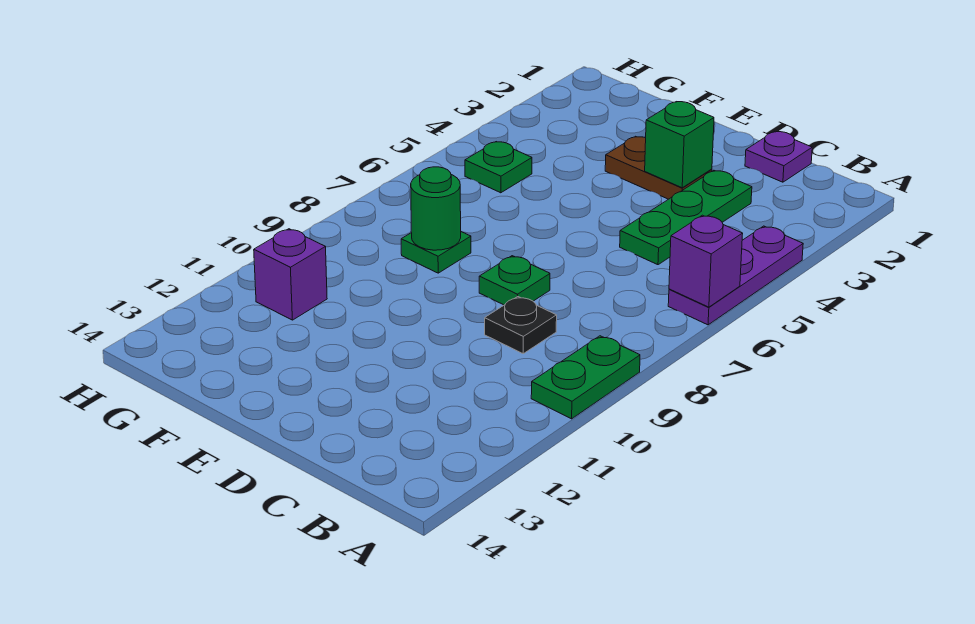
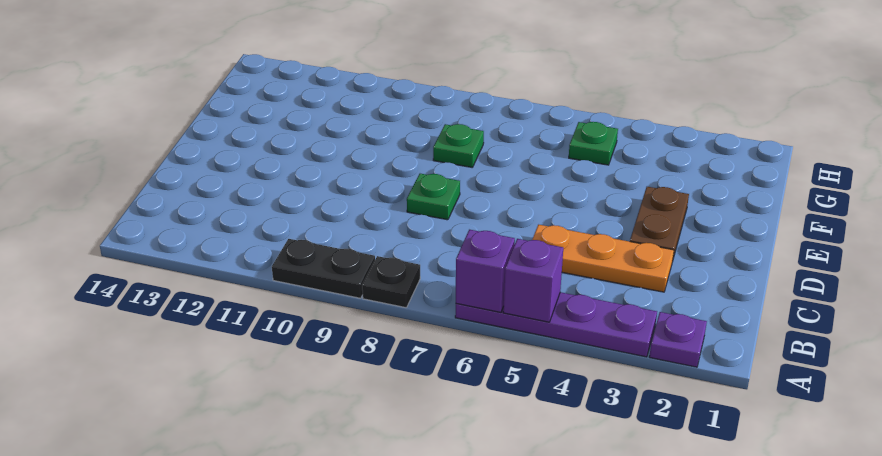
purple 1x3 plate [668,226,803,325] -> purple 1x4 plate [455,292,657,357]
green 1x2 plate [531,336,640,419] -> black 1x2 plate [272,239,375,298]
purple 1x1 plate [745,131,812,182] -> purple 1x1 plate moved to [649,312,707,367]
green 1x3 plate [620,170,752,265] -> orange 1x3 plate [532,225,674,292]
black 1x1 plate [485,297,557,354] -> black 1x1 plate moved to [362,256,420,308]
green 1x1 brick [645,102,714,188] -> none
green 1x1 round brick [411,167,461,250] -> none
purple 1x1 brick [254,229,327,320] -> purple 1x1 brick moved to [503,239,563,322]

